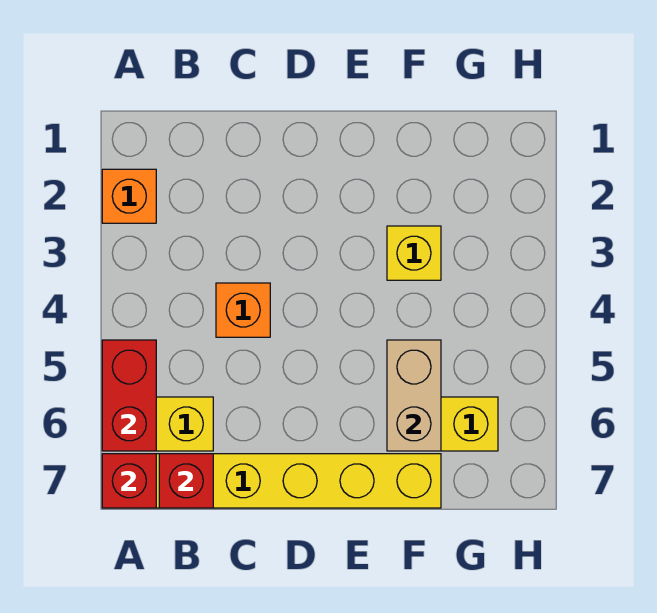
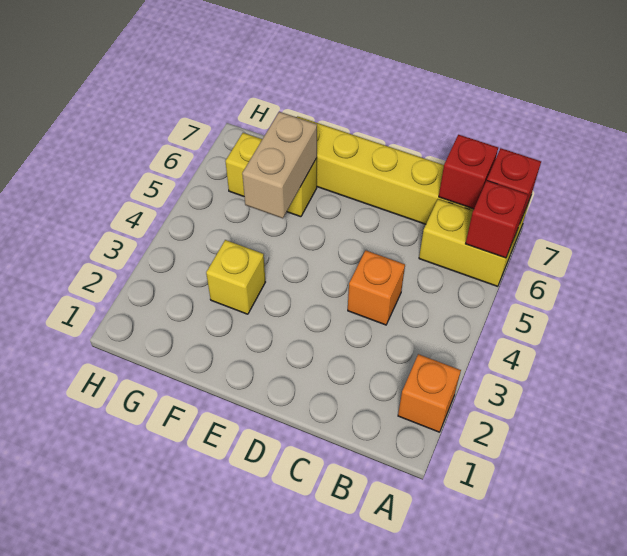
red 1x2 brick [102,340,156,451] -> red 1x1 brick [466,181,528,258]

